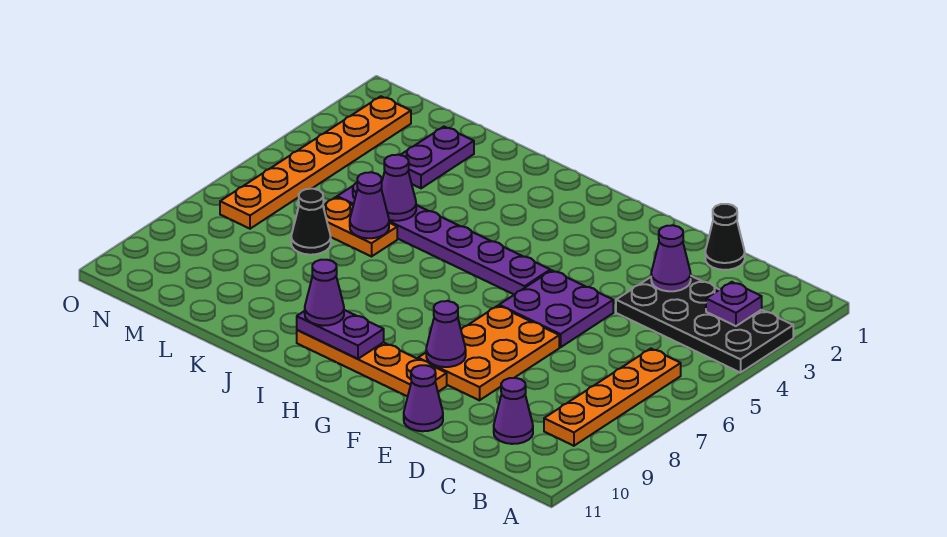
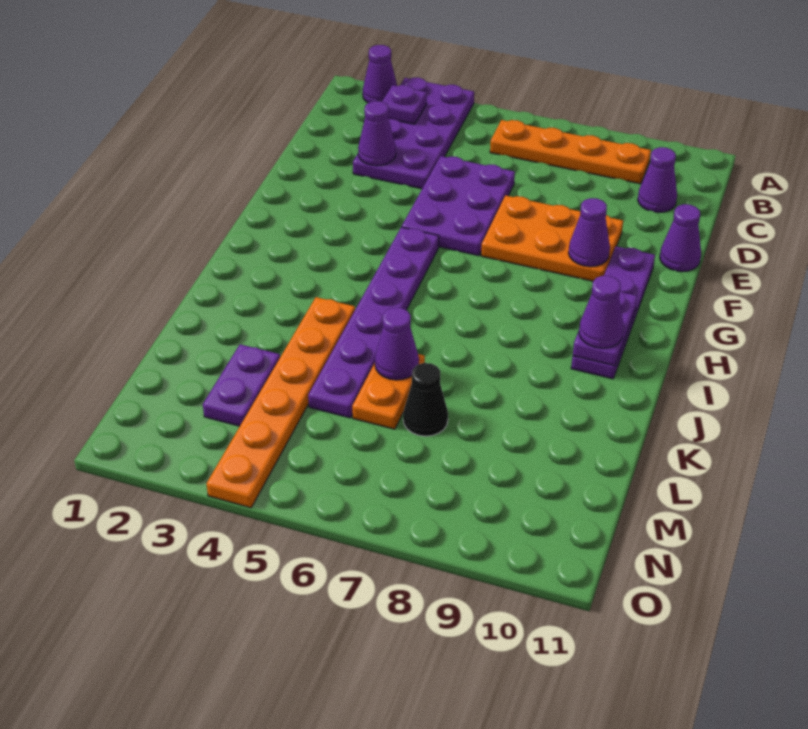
black 2x4 plate [616,276,793,373] -> purple 2x4 plate [353,78,474,189]
black 1x1 cone [705,204,745,270] -> none
purple 2x2 plate [499,270,613,347] -> purple 2x3 plate [402,156,515,256]
orange 1x4 plate [297,330,447,397] -> purple 1x4 plate [571,246,655,379]
purple 1x1 cone [381,155,416,221] -> purple 1x1 cone moved to [363,45,397,103]
purple 1x2 plate [401,127,474,188] -> purple 1x2 plate turned to [203,344,280,426]
orange 1x6 plate [220,96,411,229] -> orange 1x6 plate turned to [207,297,355,508]

